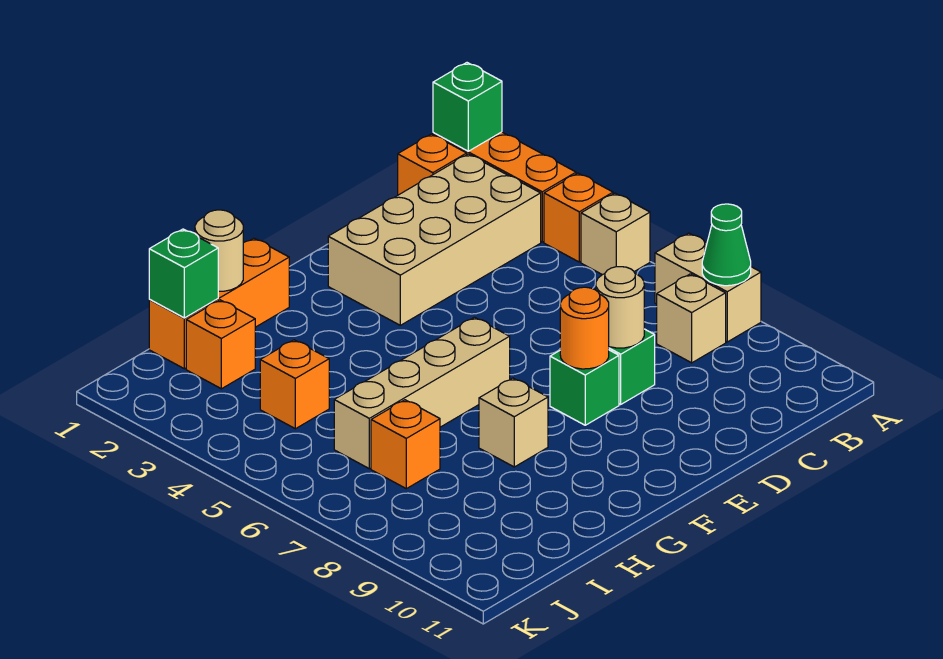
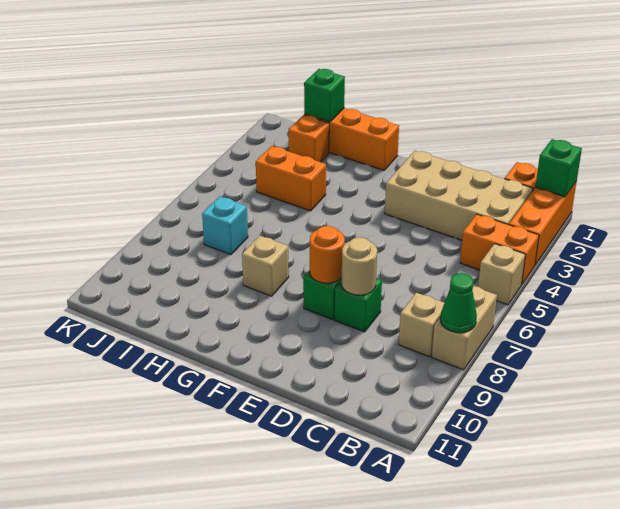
orange 1x1 brick [544,173,613,262] -> orange 1x2 brick [460,214,539,285]
tan 1x4 brick [334,317,510,469] -> none
tan 1x1 round brick [195,210,243,291] -> none
orange 1x1 brick [260,340,329,429] -> orange 1x2 brick [256,146,326,211]
orange 1x1 brick [371,400,440,489] -> cyan 1x1 brick [202,196,248,255]

